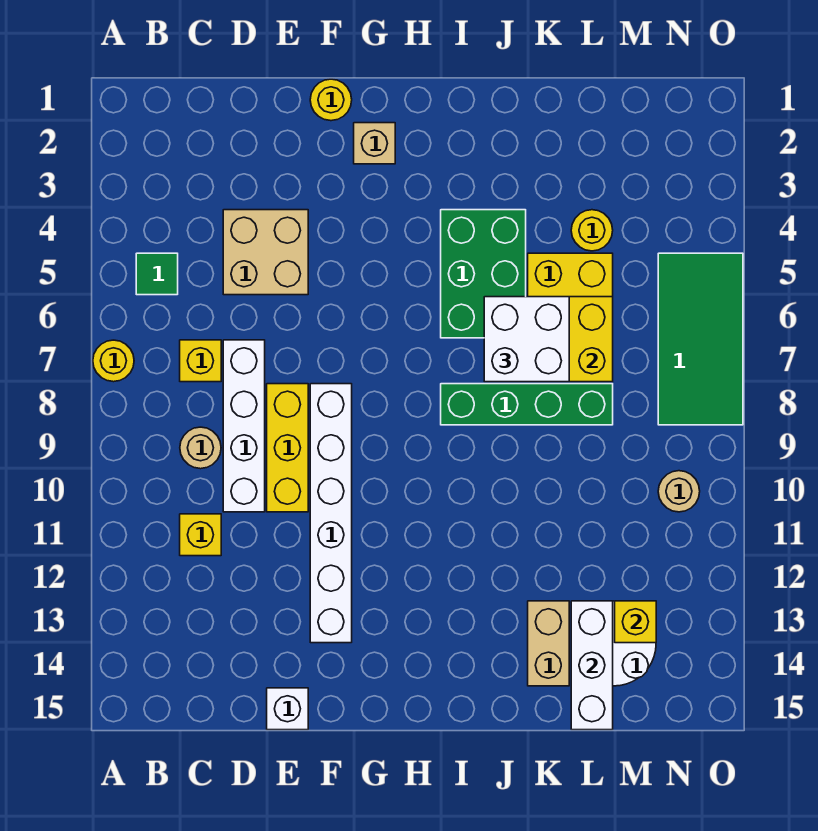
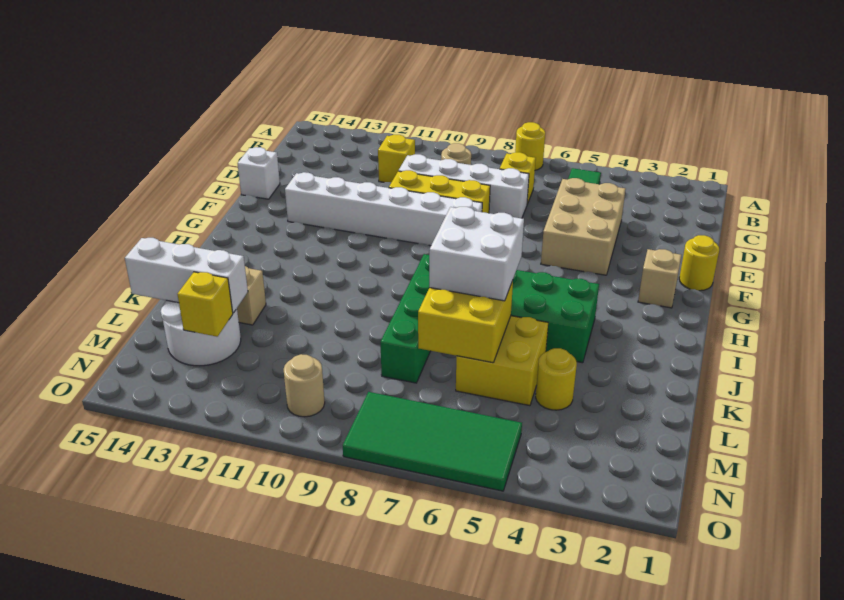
tan 2x2 brick [223,210,308,295] -> tan 2x3 brick [541,178,626,275]

